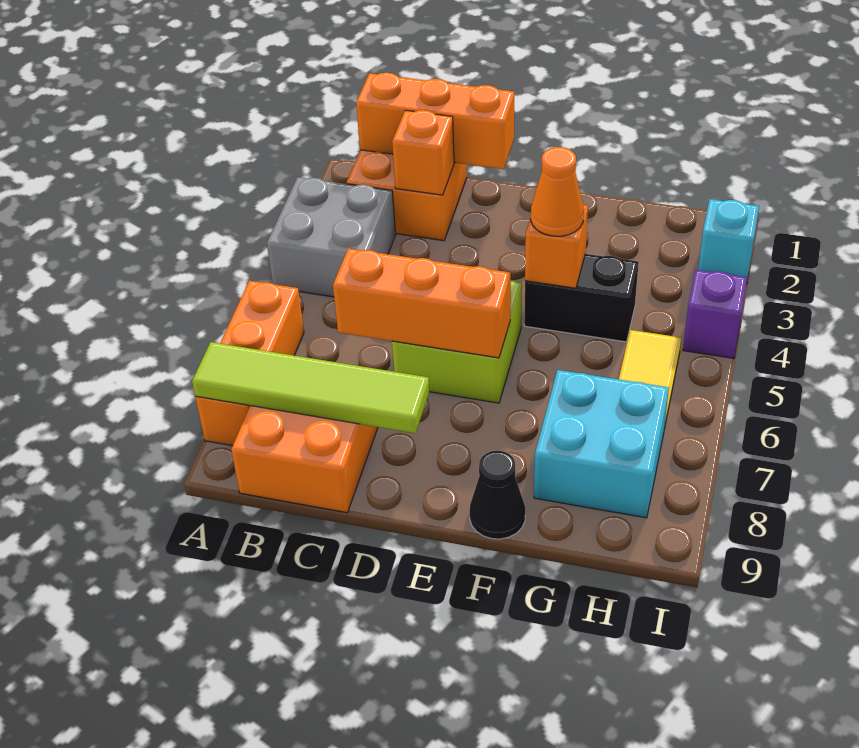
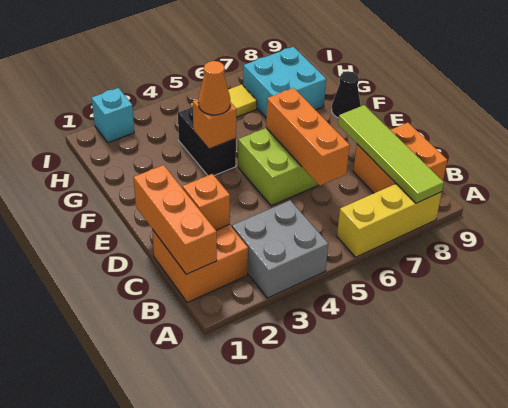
orange 1x3 brick [195,281,304,446] -> yellow 1x3 brick [337,184,442,257]
purple 1x1 brick [683,270,747,358] -> none

